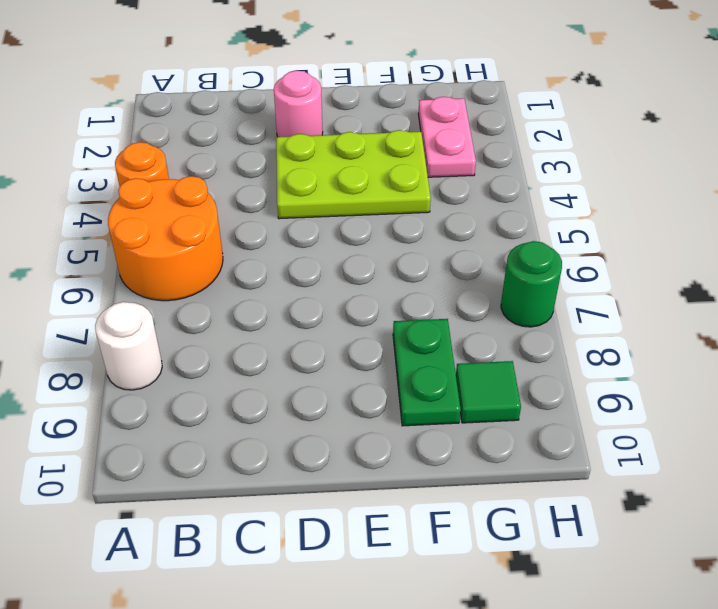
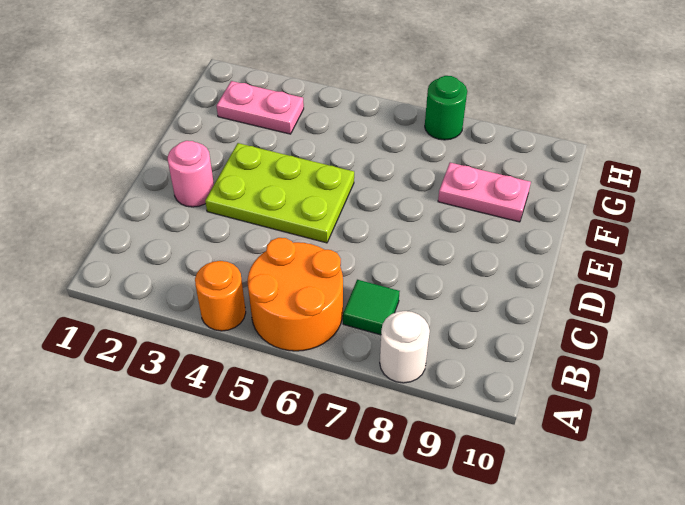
lime 2x3 plate [276,130,431,219] -> lime 2x3 plate turned to [205,143,354,243]
green 1x2 plate [393,319,461,426] -> pink 1x2 plate [438,163,531,222]
green 1x1 tile [456,361,521,423] -> green 1x1 tile moved to [343,280,400,335]

